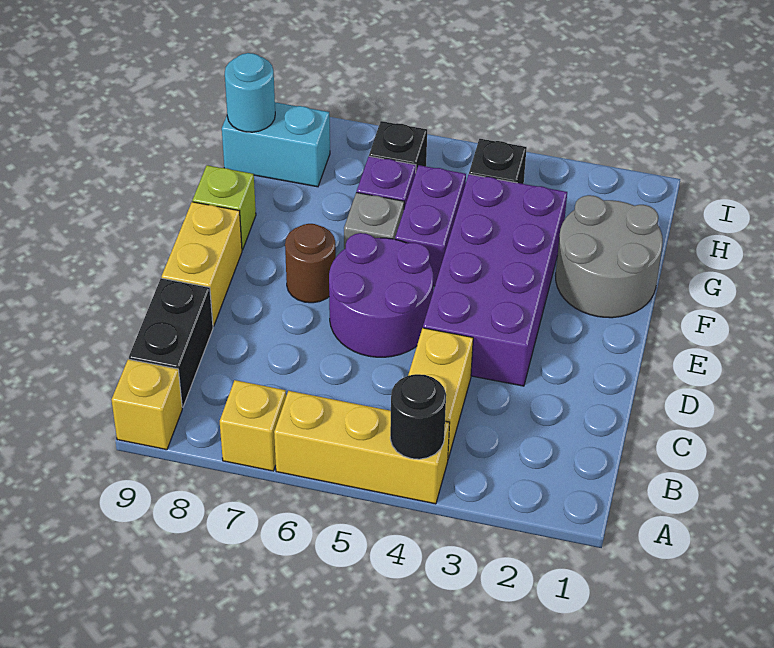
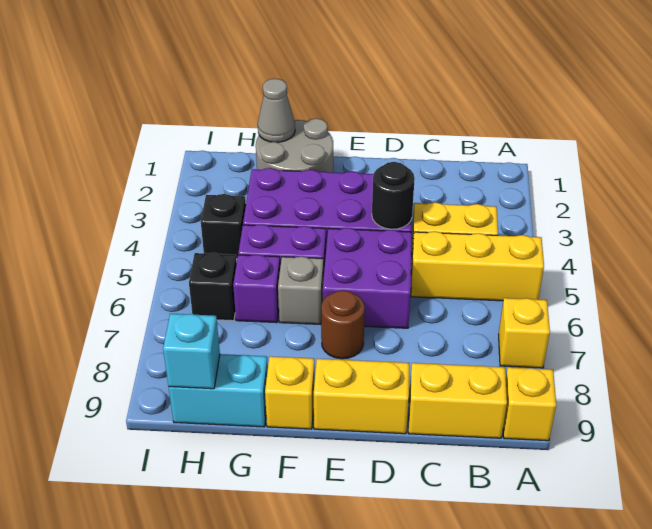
yellow 1x3 brick [274,391,450,504] -> yellow 1x3 brick turned to [411,231,544,301]
black 1x1 round brick [390,374,446,459] -> black 1x1 round brick moved to [372,162,415,229]
black 1x2 brick [129,278,213,407] -> yellow 1x2 brick [408,363,507,438]
purple 2x2 round brick [329,233,433,357] -> purple 2x2 brick [323,228,412,328]
lime 1x1 brick [192,165,256,250] -> yellow 1x1 brick [265,356,315,429]
none -> grey 1x1 cone [258,79,295,142]
cyan 1x2 brick [222,102,330,187] -> cyan 1x2 brick turned to [169,354,268,427]
cyan 1x1 round brick [225,53,275,132] -> cyan 1x1 brick [163,314,220,389]

